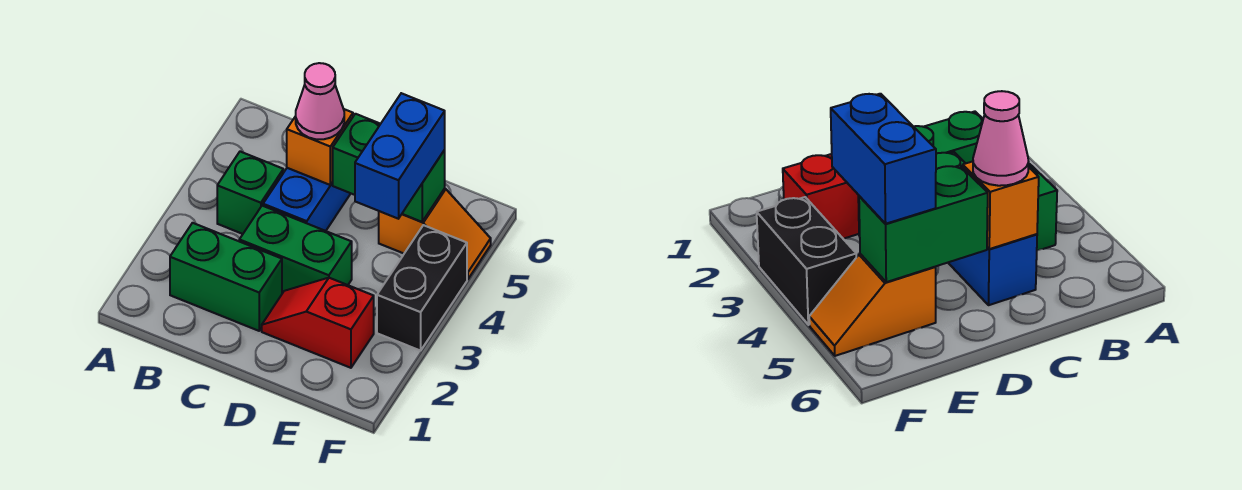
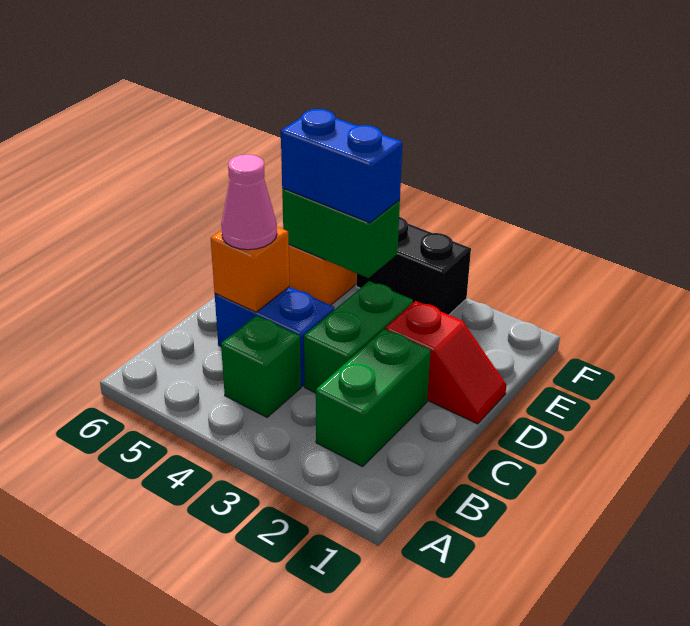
red 1x2 slope [262,278,374,368] -> red 1x2 slope turned to [385,301,507,424]
green 1x2 brick [333,114,445,222] -> green 1x2 brick turned to [282,188,400,278]

